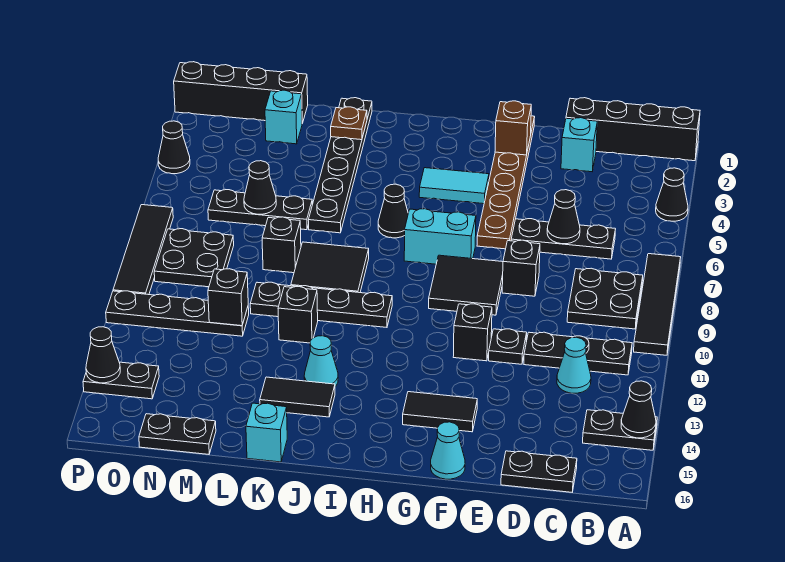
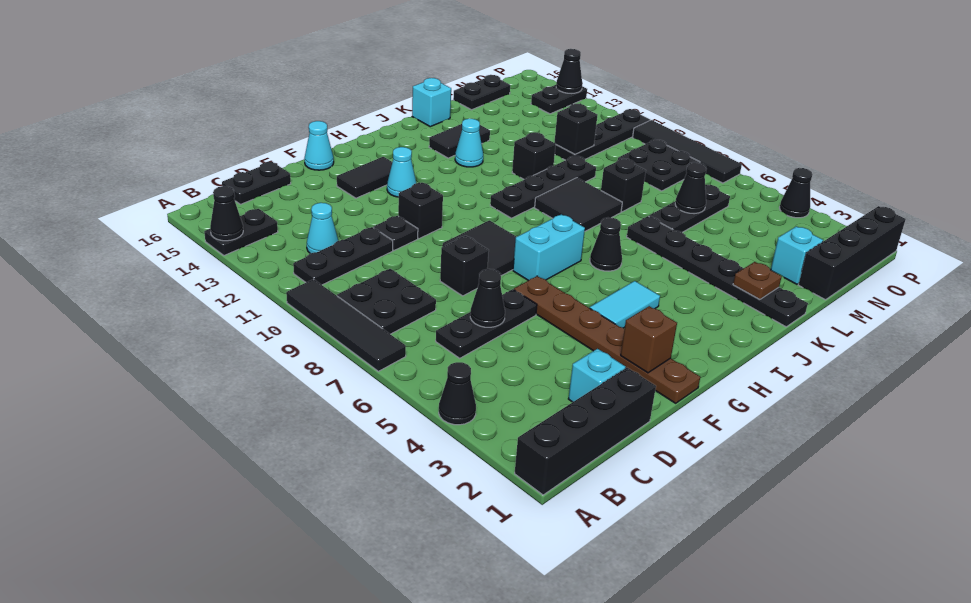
none -> cyan 1x1 cone [387,147,416,197]

